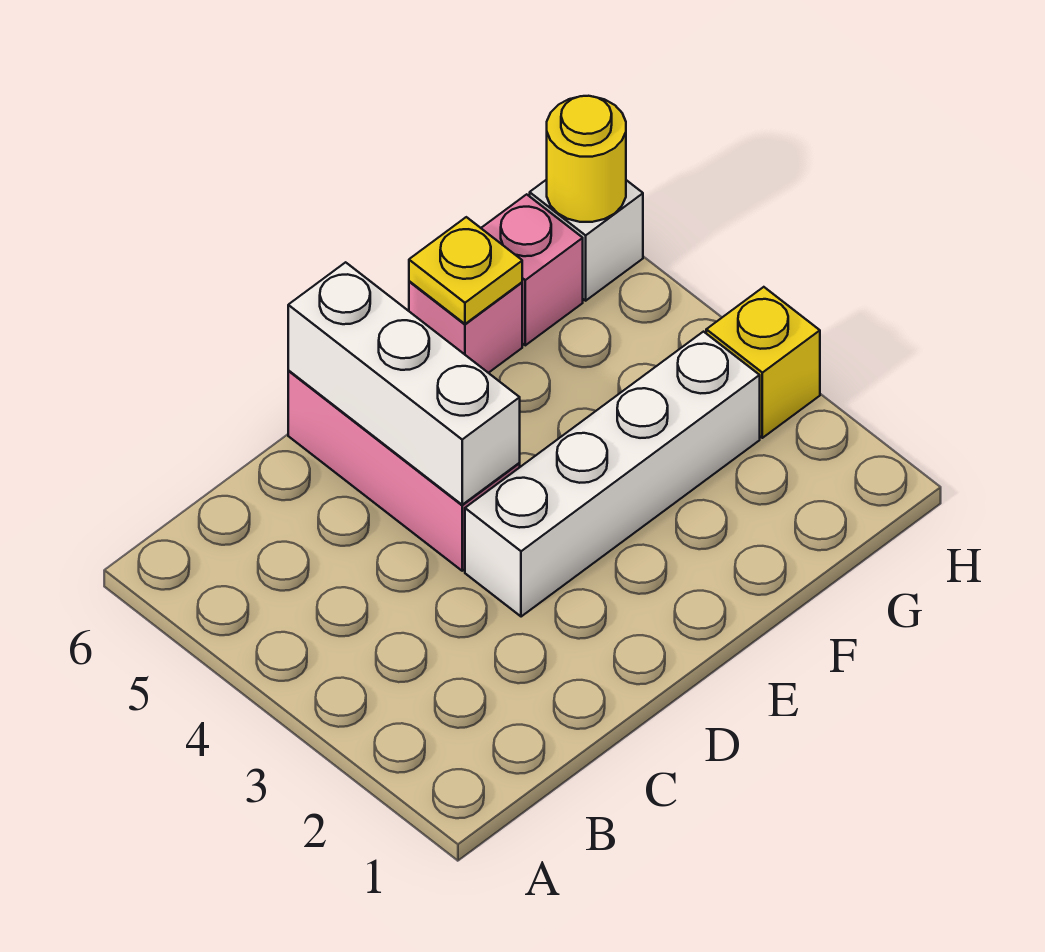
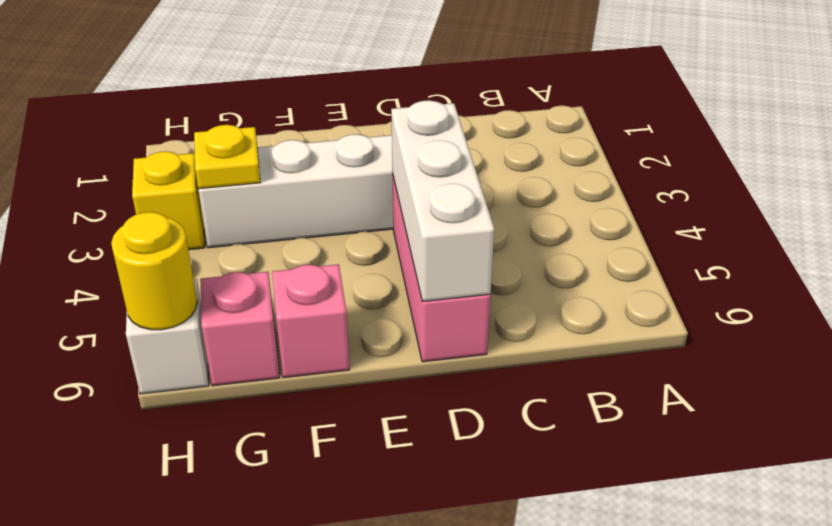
yellow 1x1 plate [409,217,522,324] -> yellow 1x1 plate moved to [194,125,261,189]

